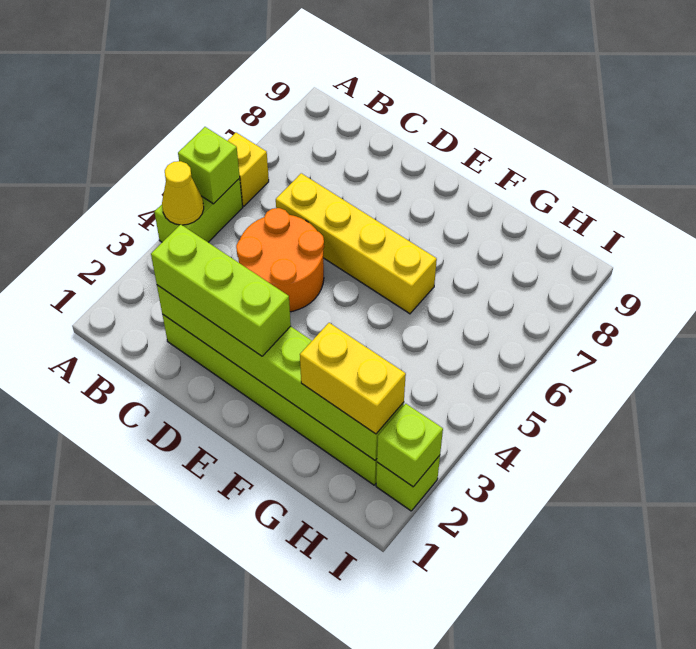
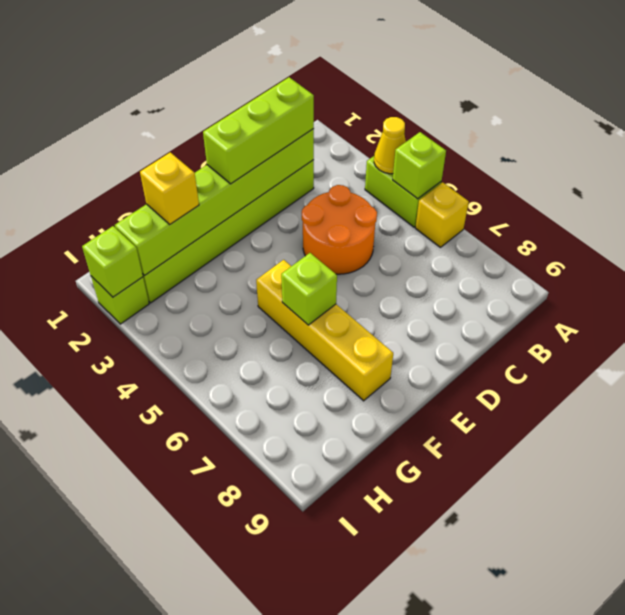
yellow 1x4 brick [276,173,437,314] -> yellow 1x4 brick turned to [256,260,393,401]
none -> lime 1x1 brick [281,253,337,325]
yellow 1x2 brick [300,323,406,434] -> yellow 1x1 brick [140,152,199,224]

